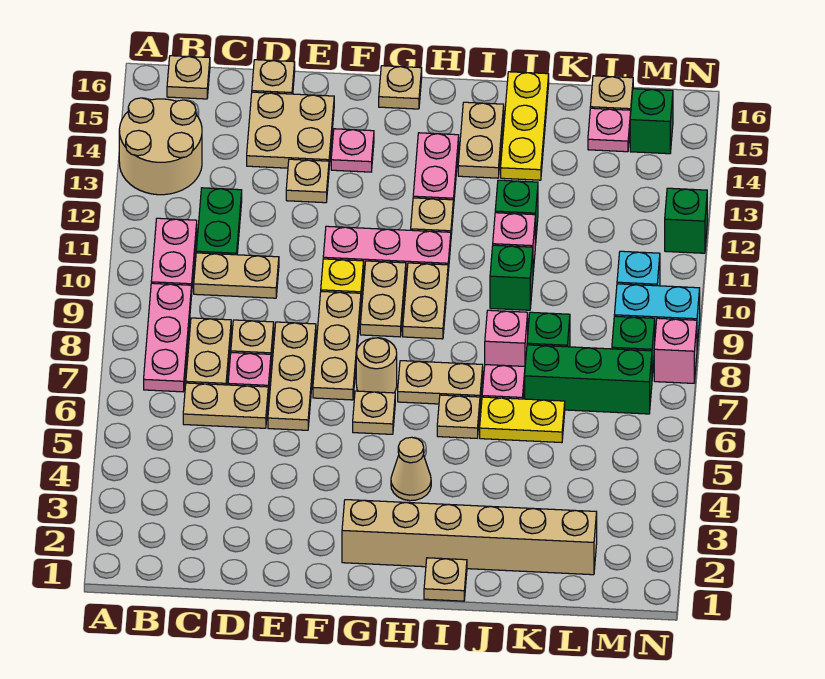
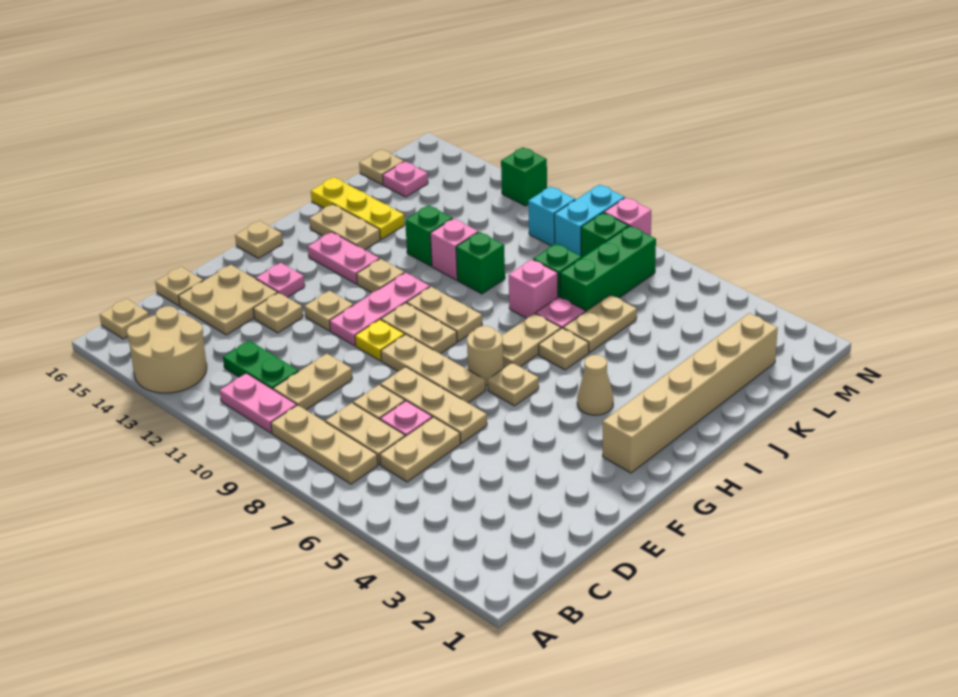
pink 1x3 plate [144,283,192,392] -> tan 1x3 plate [271,405,378,484]
tan 1x1 plate [424,558,467,601] -> tan 1x1 plate moved to [304,291,353,331]
yellow 1x2 plate [480,397,565,443] -> tan 1x2 plate [563,295,637,352]
green 1x1 brick [630,89,673,154] -> none

